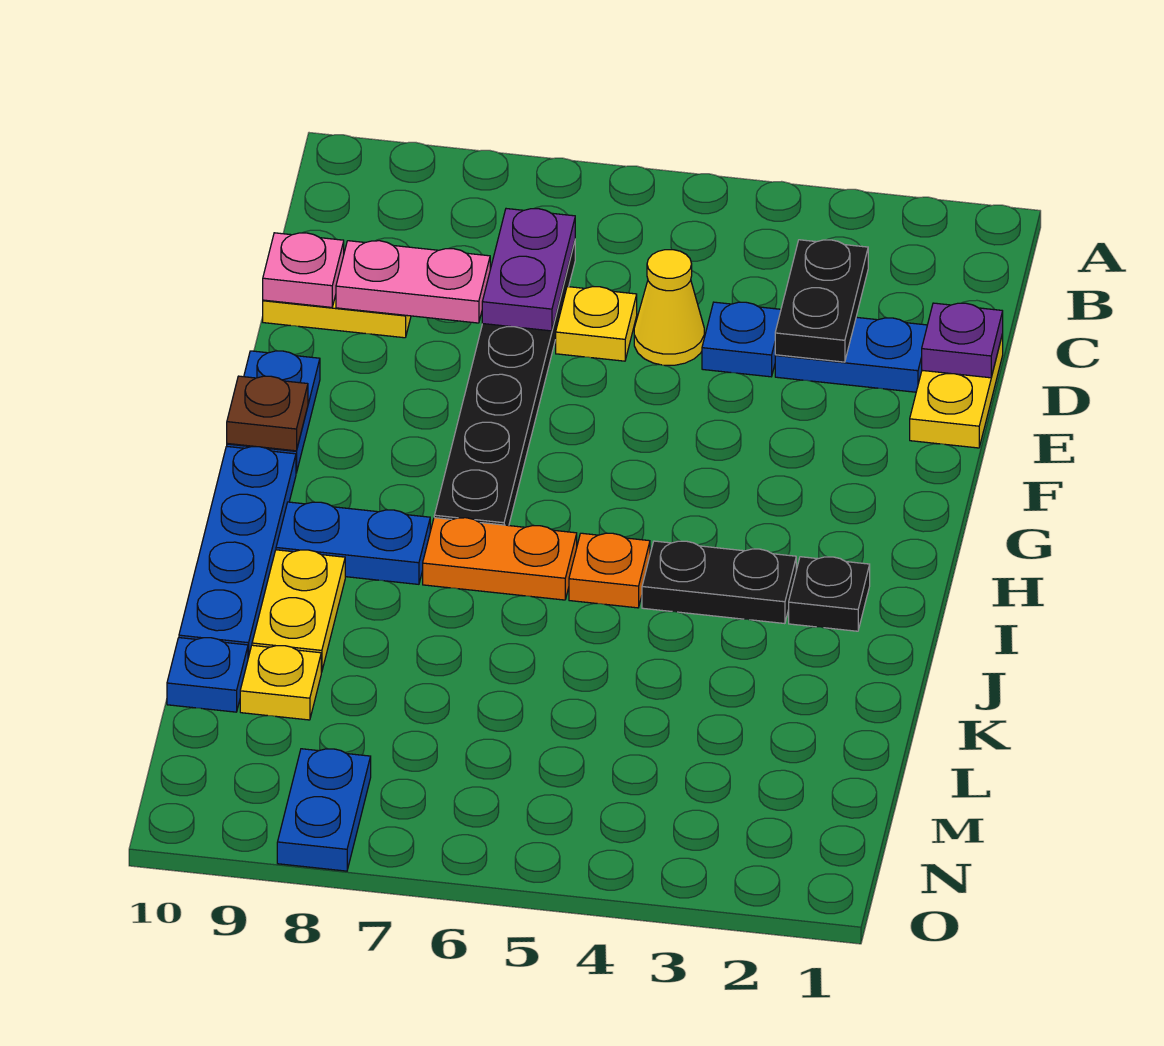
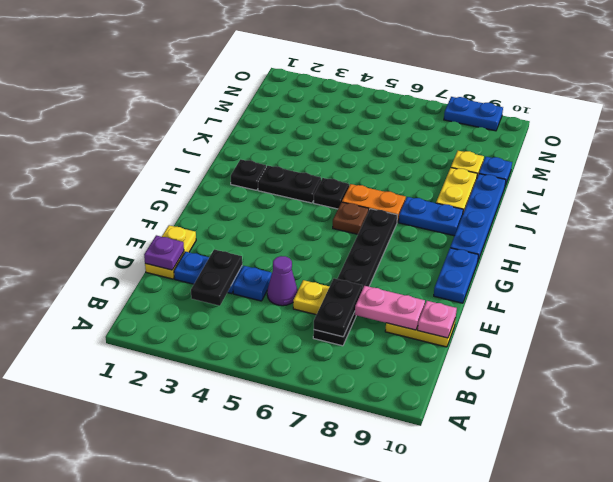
purple 1x2 plate [482,209,575,331] -> black 1x2 plate [314,278,363,337]
yellow 1x1 cone [634,250,704,365] -> purple 1x1 cone [267,256,298,306]
brown 1x1 plate [227,376,308,451] -> brown 1x1 plate moved to [333,202,369,234]
orange 1x1 plate [569,533,650,608] -> black 1x1 plate [314,178,349,209]
blue 1x2 plate [277,749,371,871] -> blue 1x2 plate turned to [444,97,503,131]

